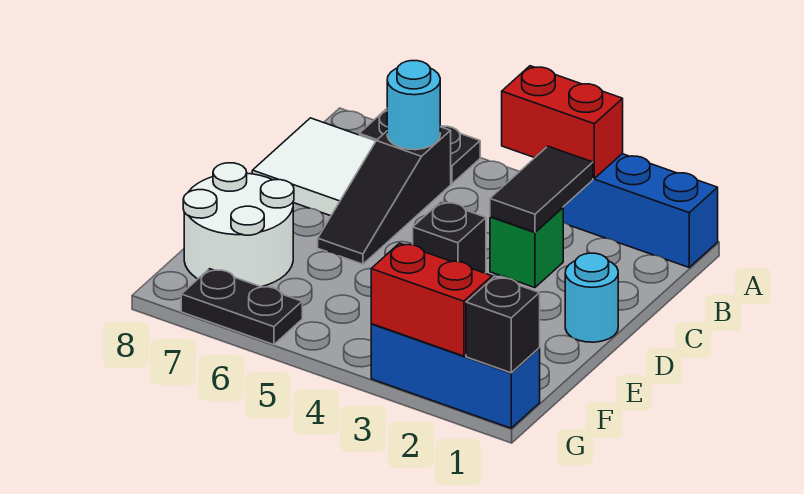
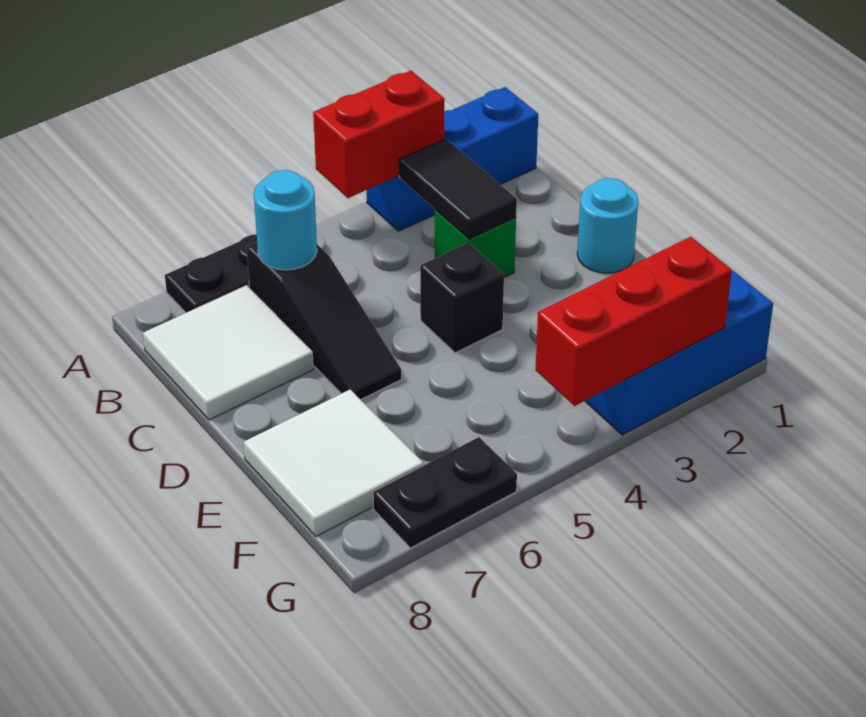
white 2x2 round brick [183,163,294,287] -> white 2x2 tile [244,389,424,536]
black 1x1 brick [466,277,540,373] -> none
red 1x2 brick [371,243,492,356] -> red 1x3 brick [536,237,732,406]

